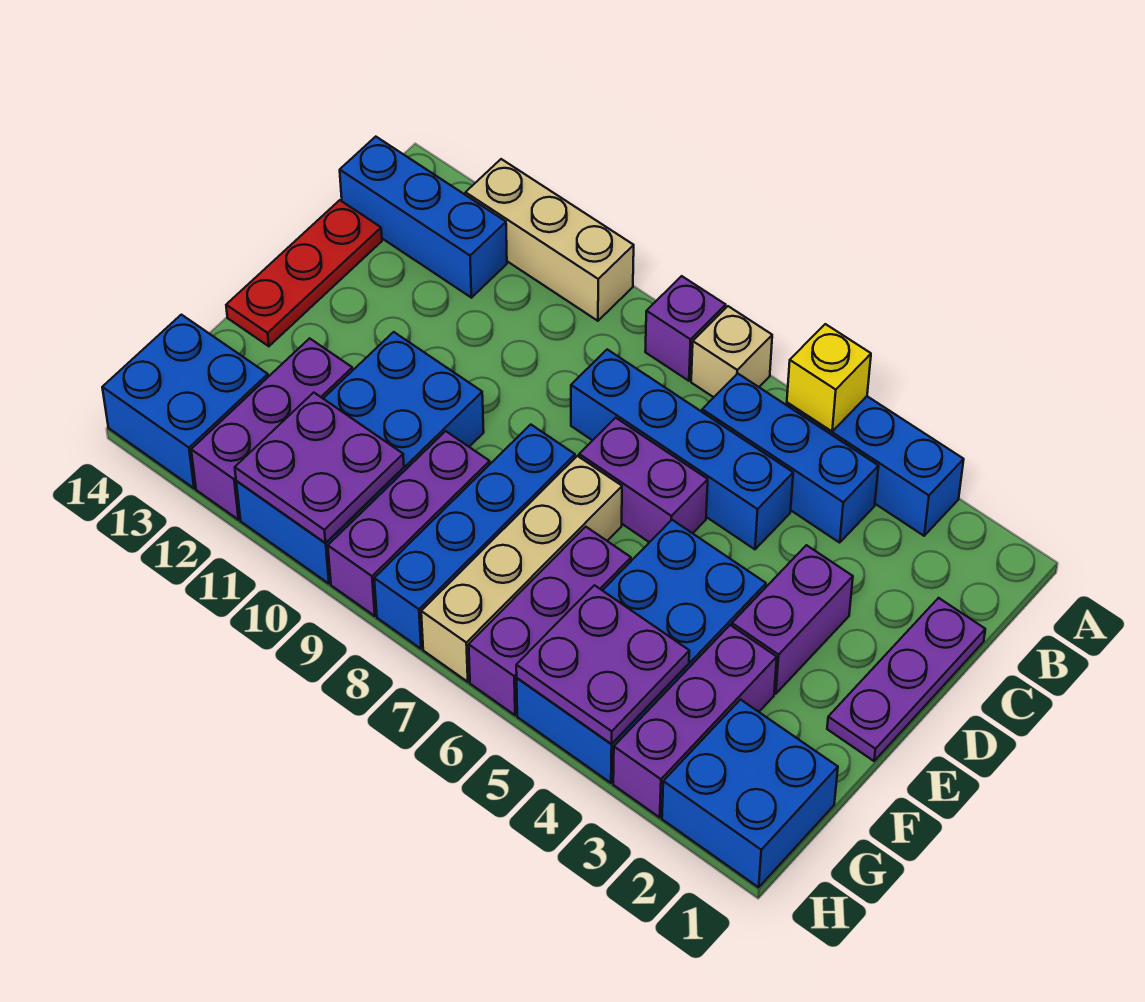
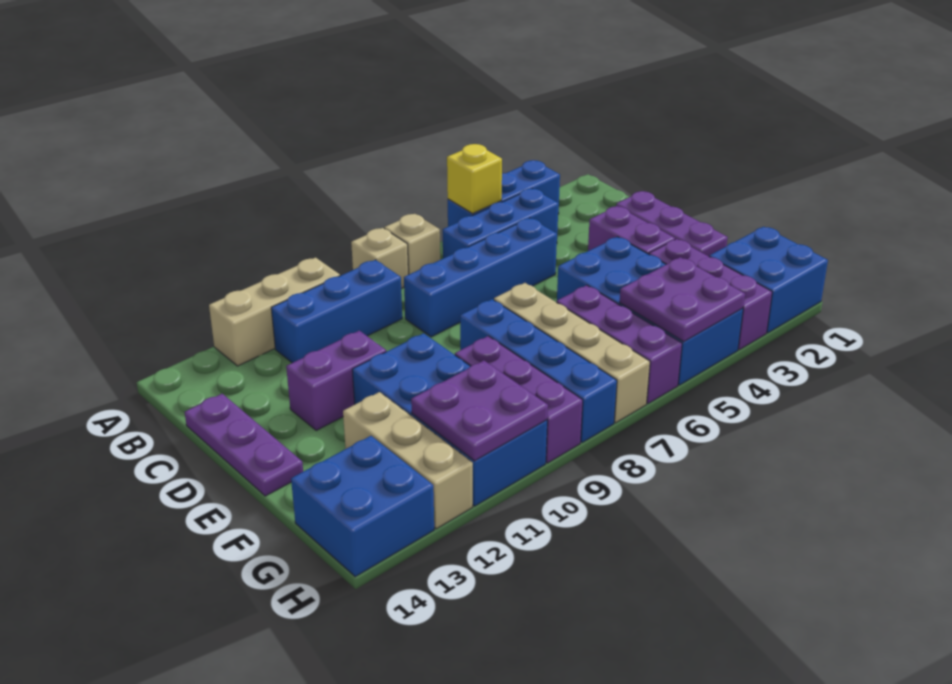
purple 1x1 brick [645,276,726,381] -> tan 1x1 brick [351,228,408,289]
blue 1x3 brick [340,137,507,298] -> blue 1x3 brick moved to [271,260,402,363]
red 1x3 plate [226,200,382,346] -> purple 1x3 plate [185,394,303,496]
purple 1x2 brick [579,418,708,542] -> purple 1x2 brick moved to [286,331,386,430]
purple 1x3 brick [191,338,353,520] -> tan 1x3 brick [343,392,473,529]

